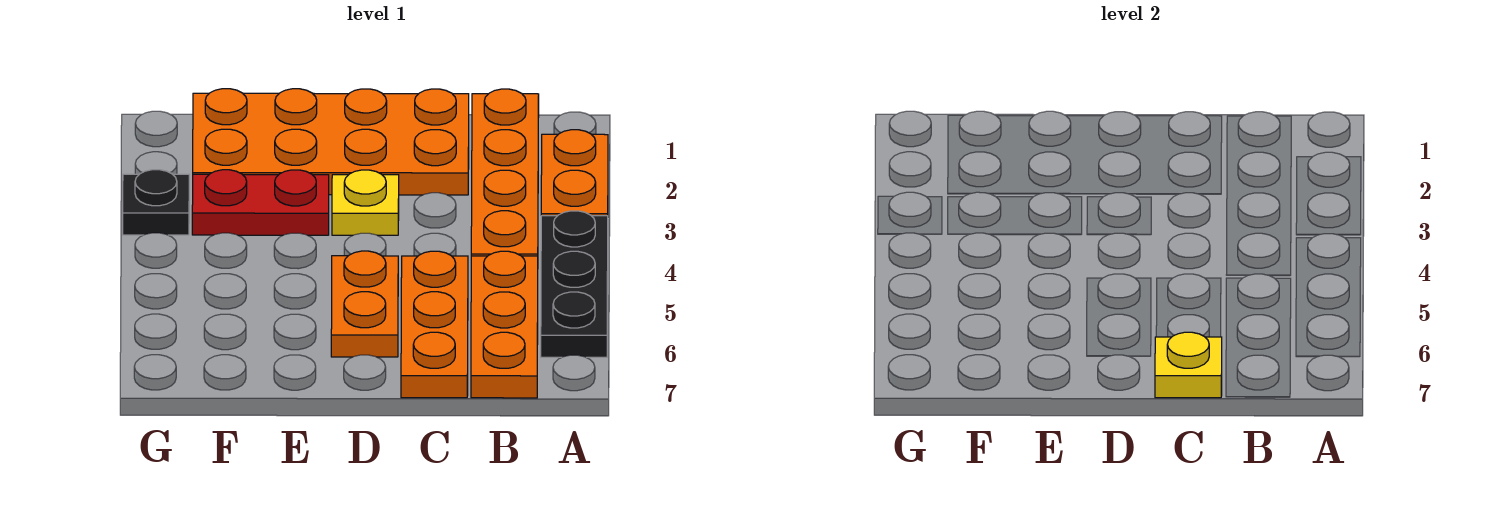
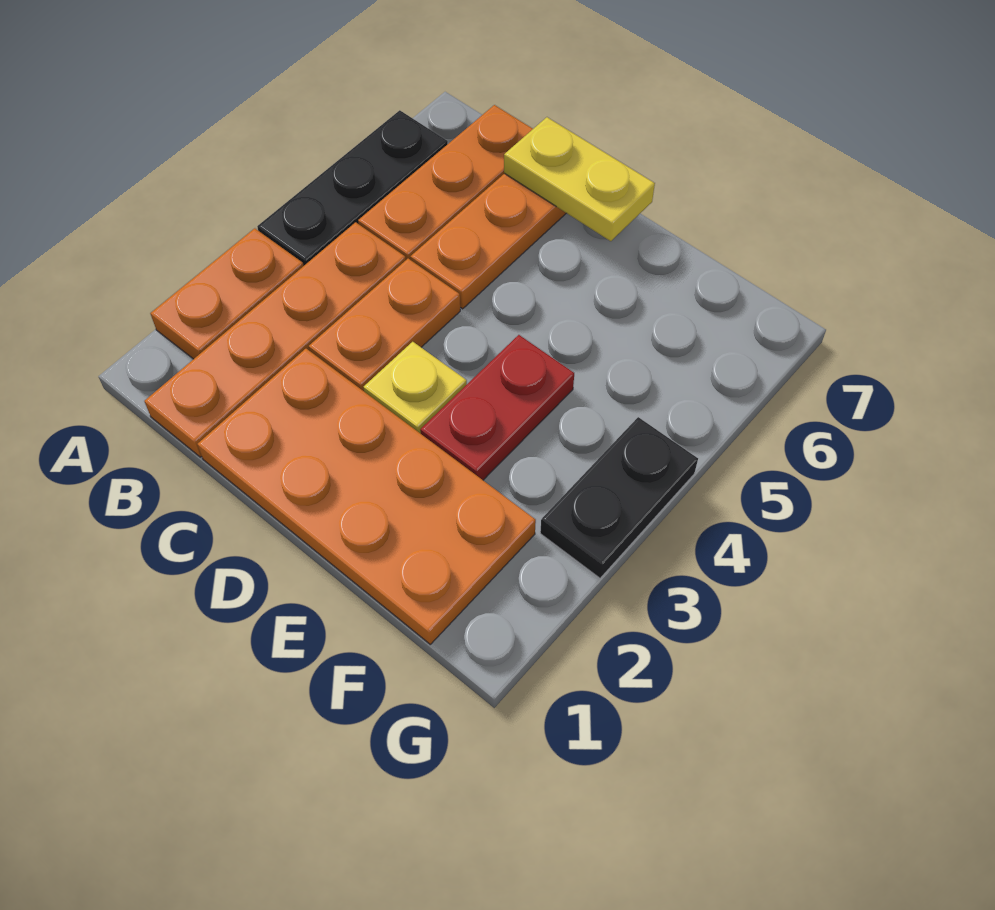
yellow 1x1 plate [1155,332,1222,398] -> yellow 1x2 plate [504,117,655,241]
orange 1x2 plate [331,251,398,357] -> orange 1x2 plate moved to [309,259,460,391]
red 1x2 plate [192,170,329,235] -> red 1x2 plate turned to [420,335,574,480]
black 1x1 plate [123,170,189,235] -> black 1x2 plate [540,417,698,578]

